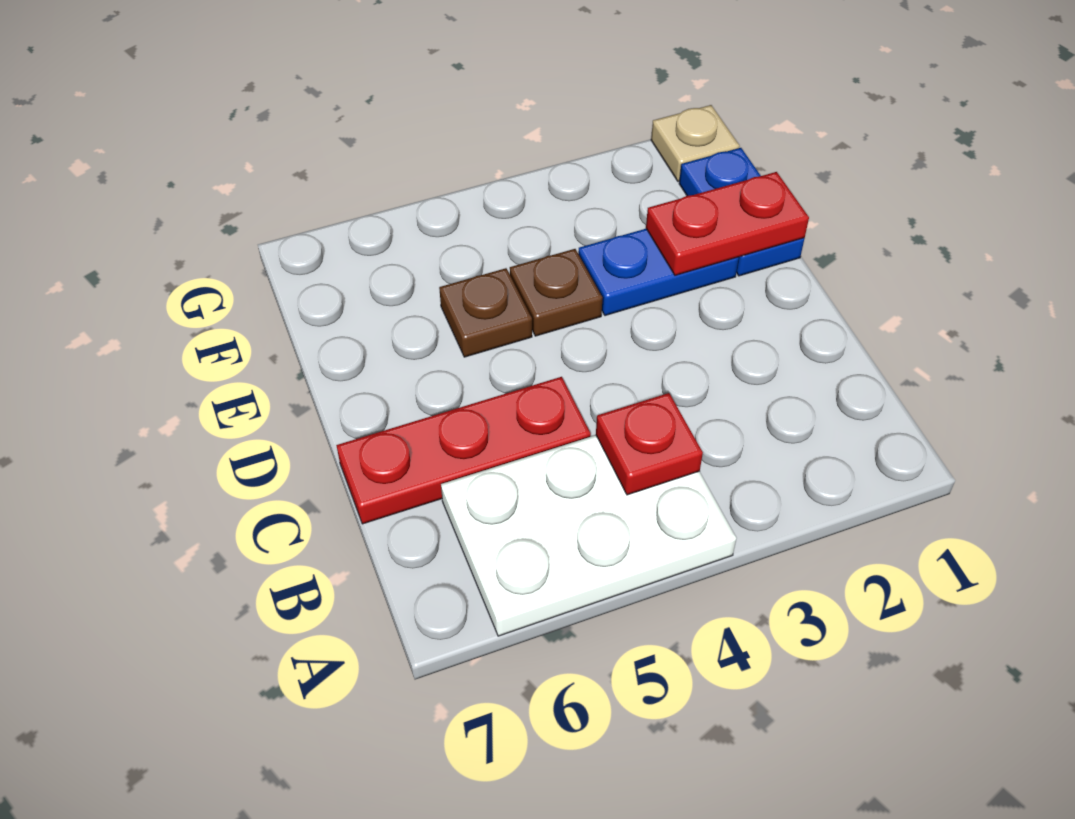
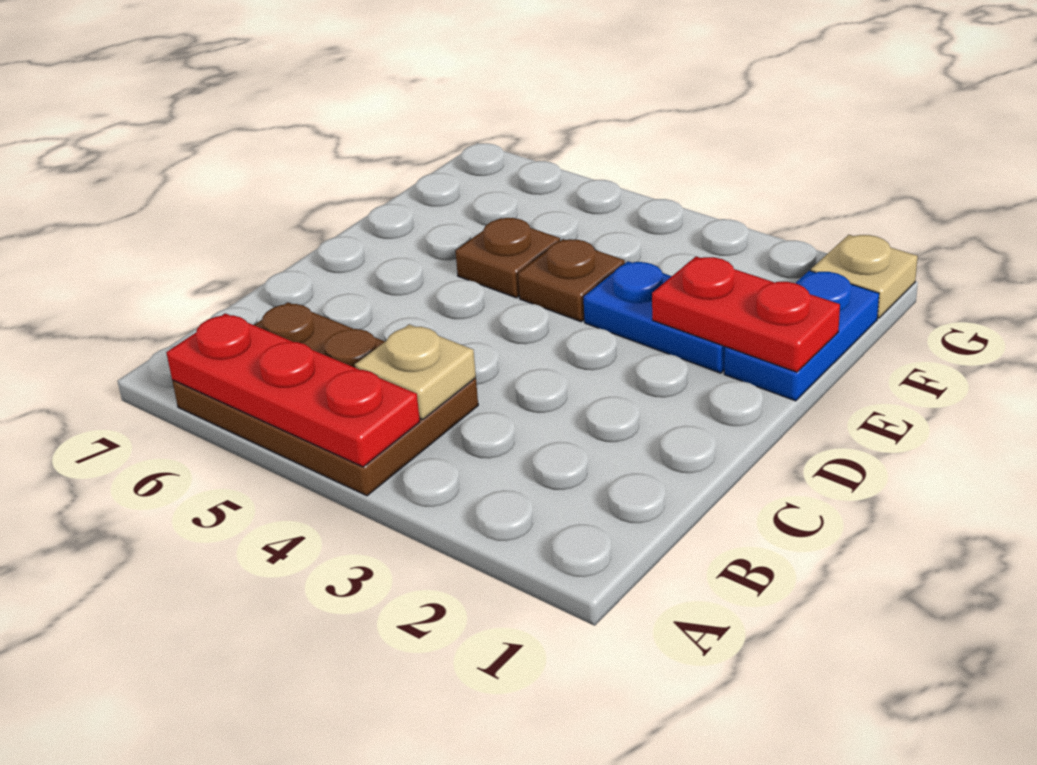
white 2x3 plate [441,435,736,636] -> brown 2x3 plate [172,302,478,496]
red 1x1 plate [596,393,703,495] -> tan 1x1 plate [355,324,476,420]
red 1x3 plate [336,377,591,524] -> red 1x3 plate moved to [166,313,420,467]

